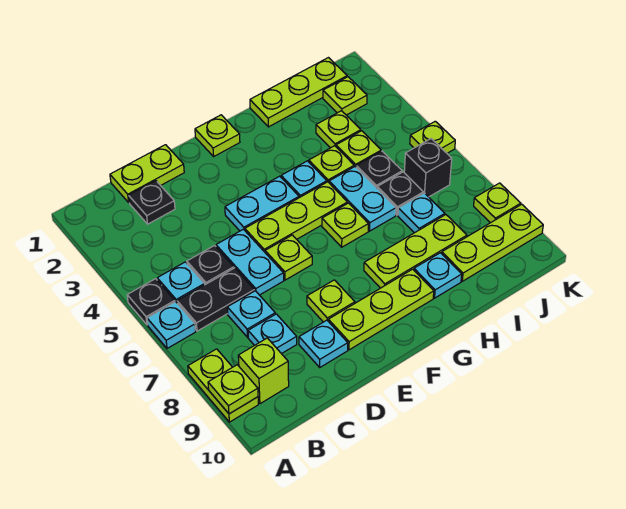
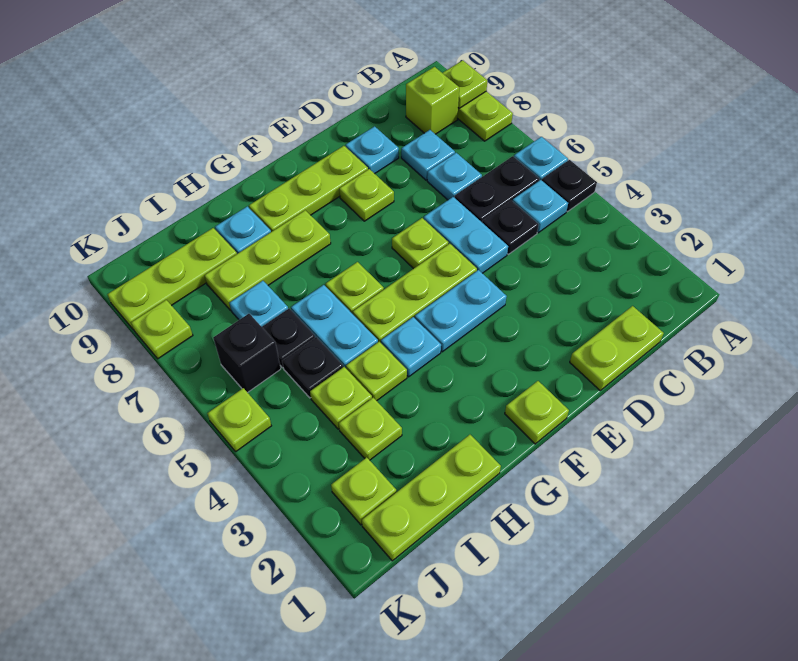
black 1x1 plate [129,181,175,224] -> none

